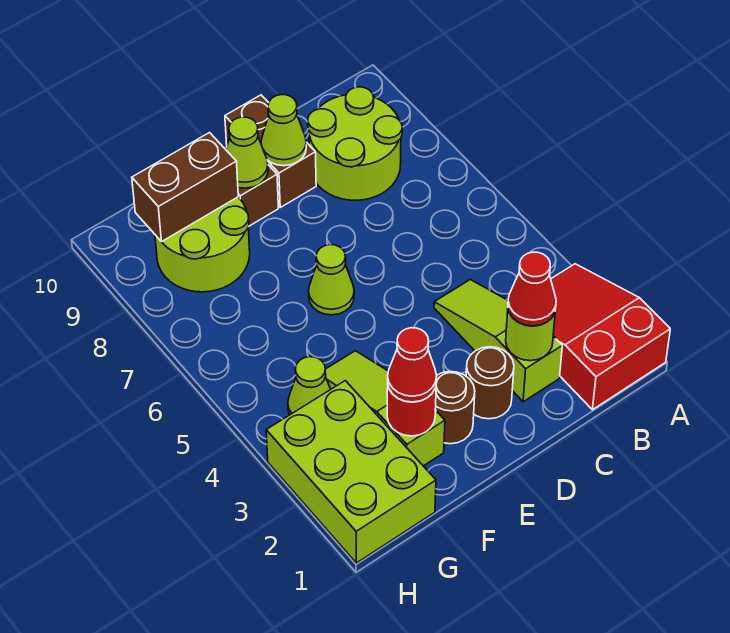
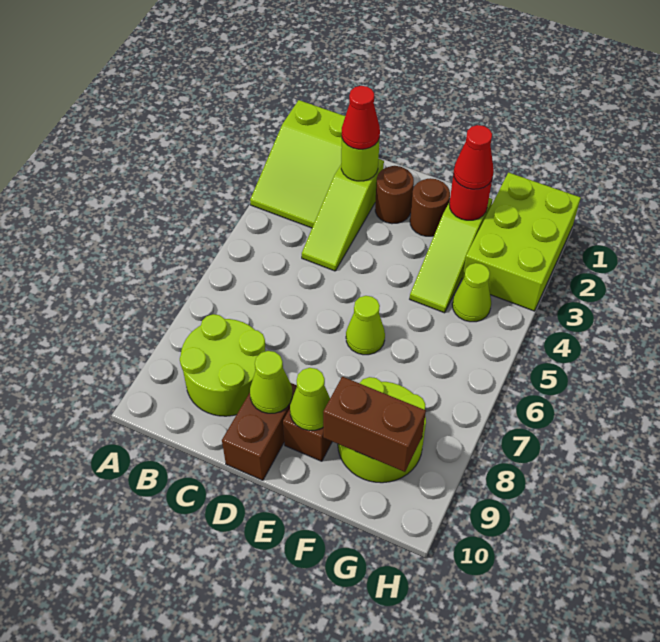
red 2x3 slope [551,264,670,410] -> lime 2x3 slope [250,100,345,228]

